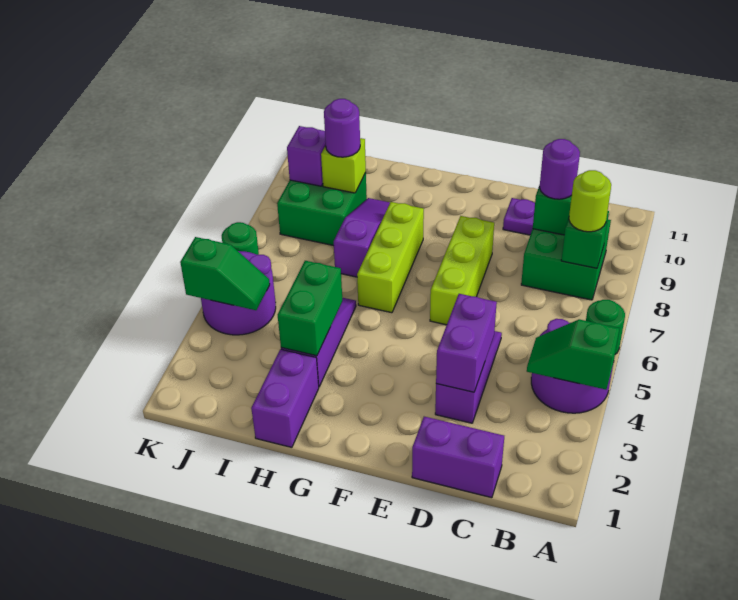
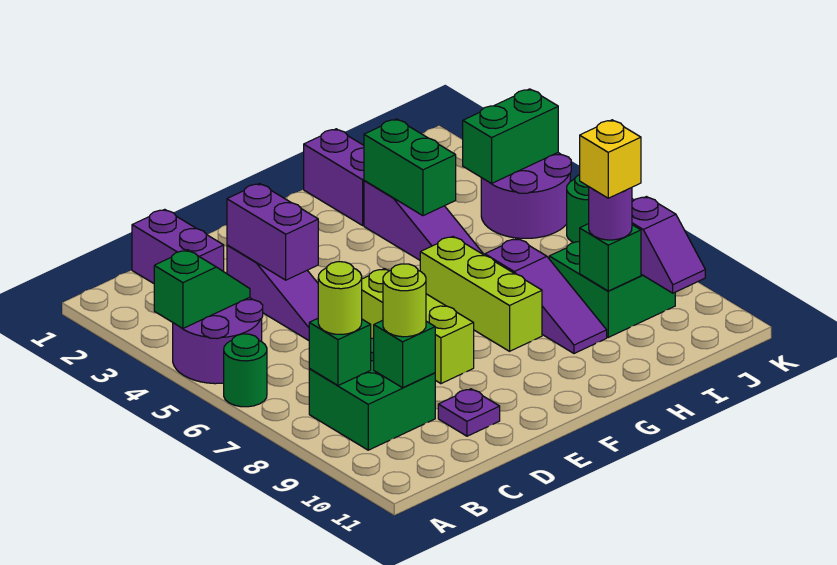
purple 1x2 brick [412,417,504,498] -> purple 1x2 brick turned to [132,209,224,283]
purple 1x1 round brick [540,139,580,199] -> lime 1x1 round brick [383,264,426,337]
lime 1x1 brick [321,138,366,193] -> green 1x1 brick [580,224,641,291]
none -> yellow 1x1 brick [580,120,641,198]
green 1x2 slope [180,237,270,310] -> green 1x2 brick [463,89,558,184]

